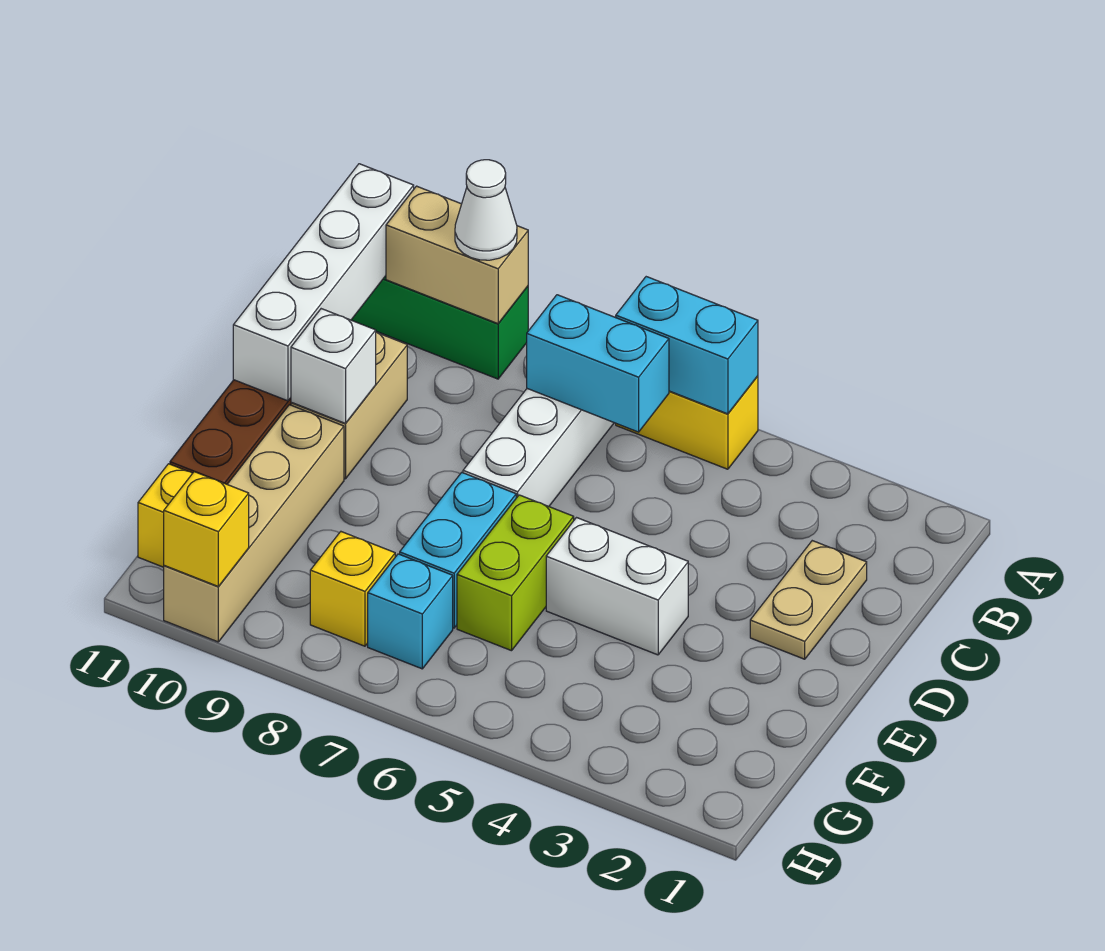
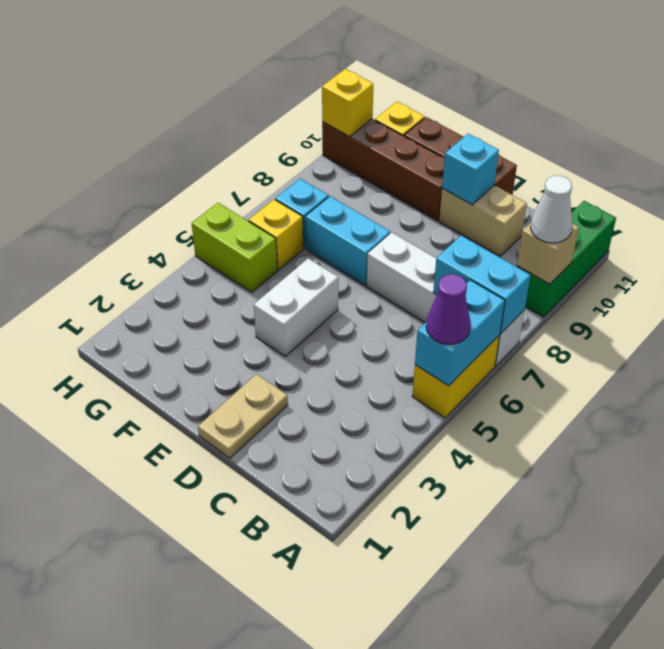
none -> purple 1x1 cone [426,274,471,344]
tan 1x2 brick [386,186,528,324] -> tan 1x1 brick [517,223,579,284]
white 1x4 brick [233,164,414,401] -> none
cyan 1x2 brick [527,295,669,432] -> cyan 1x2 brick turned to [433,236,531,333]
tan 1x2 plate [750,541,867,659] -> tan 1x2 plate turned to [198,374,288,458]
white 1x1 brick [291,309,376,423] -> cyan 1x1 brick [442,134,499,205]
lime 1x2 brick [457,495,574,651] -> lime 1x2 brick moved to [192,203,277,293]
tan 1x4 brick [164,405,344,642] -> brown 1x4 brick [322,119,445,221]
yellow 1x1 brick [310,532,395,646] -> yellow 1x1 brick moved to [249,199,303,270]

